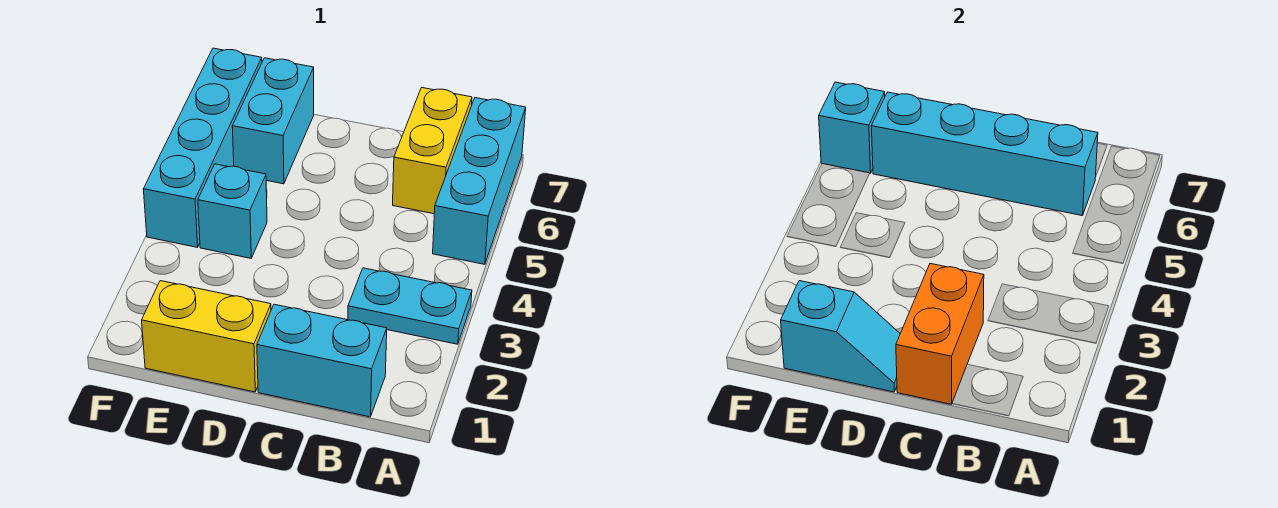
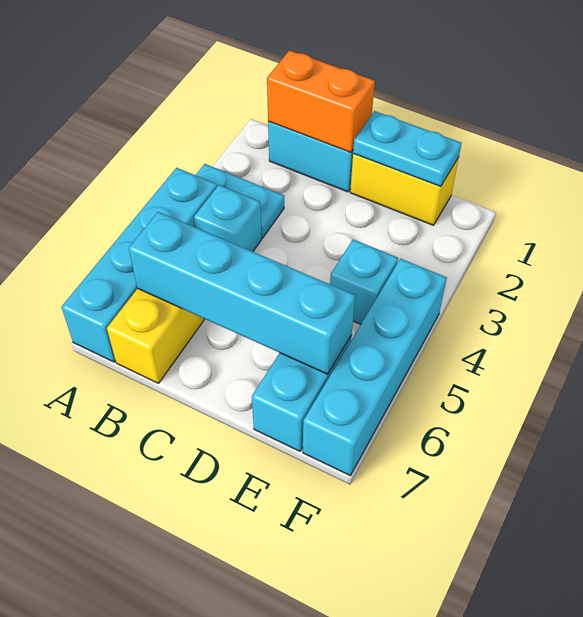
cyan 1x3 brick [433,98,526,264] -> cyan 1x4 brick [61,168,217,362]
orange 1x2 brick [896,264,984,404] -> orange 1x2 brick turned to [267,50,375,153]
cyan 1x2 slope [781,281,900,392] -> cyan 1x2 plate [353,111,461,186]
cyan 1x1 brick [819,82,885,173] -> cyan 1x1 brick moved to [194,185,262,252]

